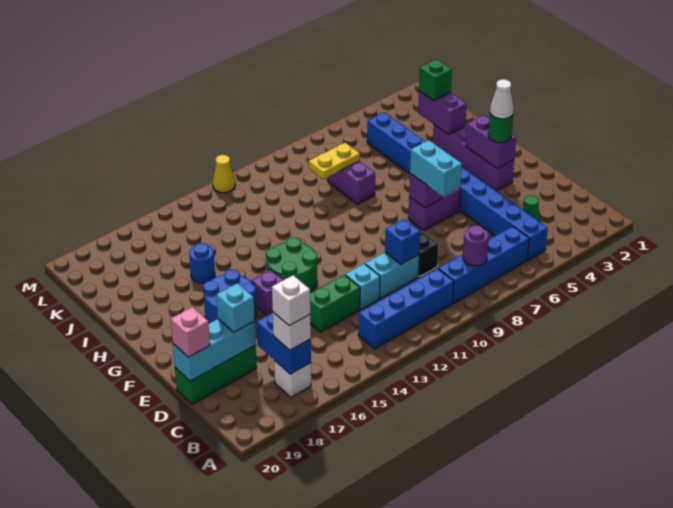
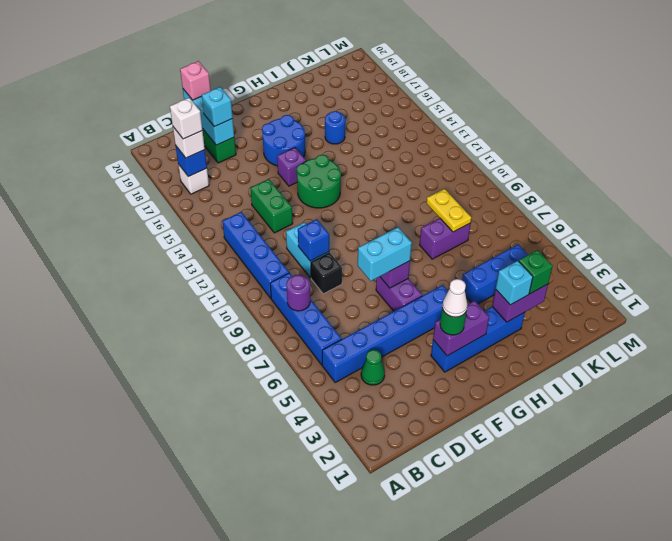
blue 1x2 brick [257,313,311,374] -> blue 1x1 brick [176,146,207,177]
cyan 1x1 brick [345,264,380,309] -> cyan 1x1 brick moved to [496,261,533,305]
purple 1x4 brick [433,125,514,191] -> blue 1x4 brick [431,307,525,372]
yellow 1x1 cone [213,155,236,193] -> none

